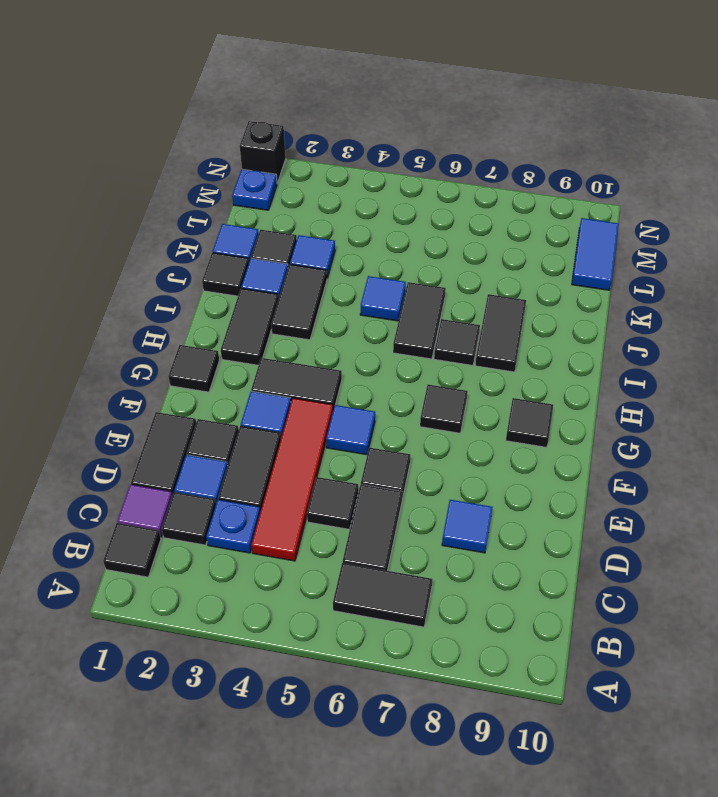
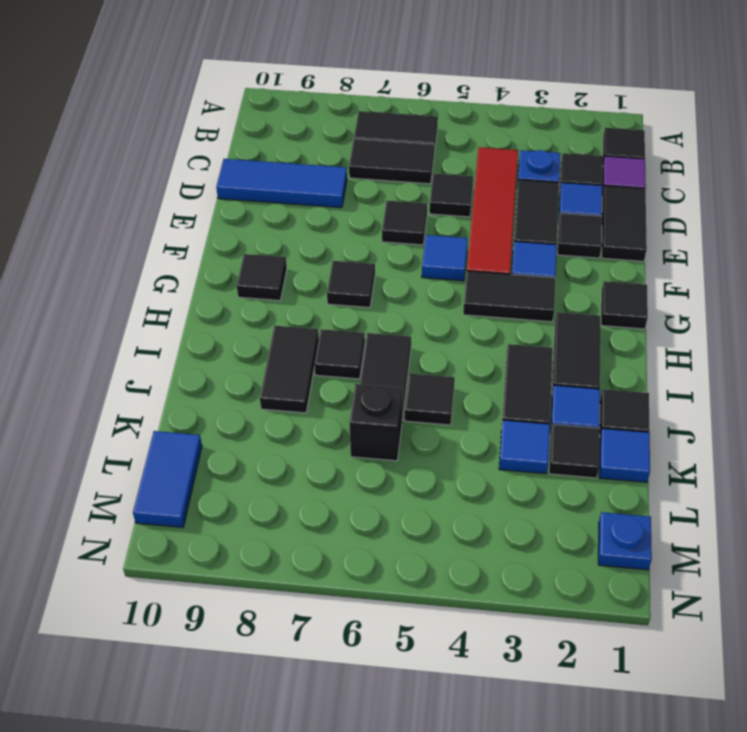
black 1x2 tile [343,484,403,571] -> black 1x2 tile turned to [349,139,435,184]
blue 1x1 tile [442,500,493,553] -> blue 1x3 tile [216,159,347,208]
blue 1x1 tile [360,276,406,321] -> black 1x1 tile [405,374,455,425]
black 1x1 brick [240,121,286,183] -> black 1x1 brick moved to [349,384,403,461]

